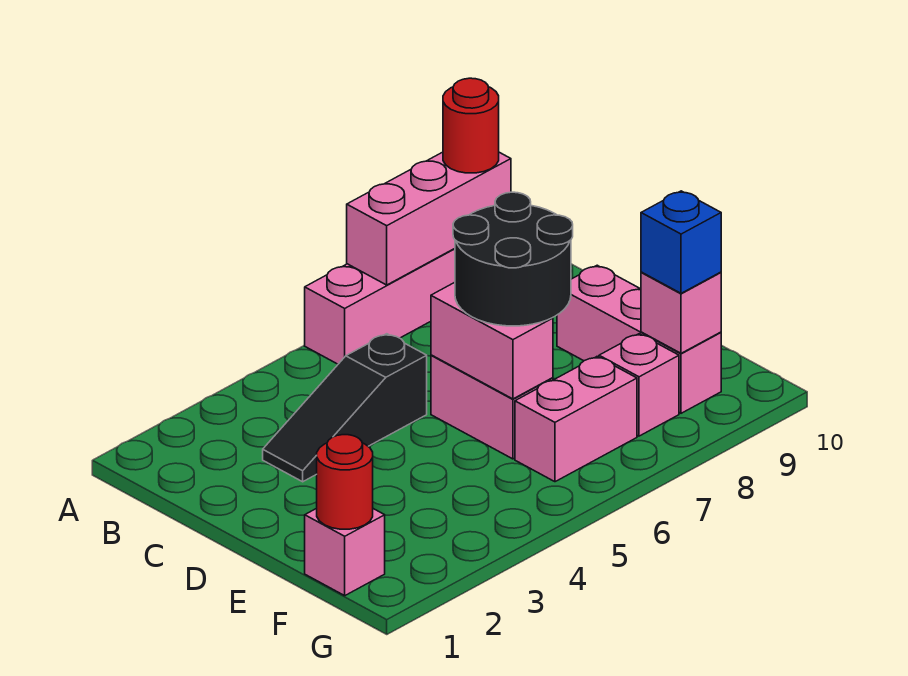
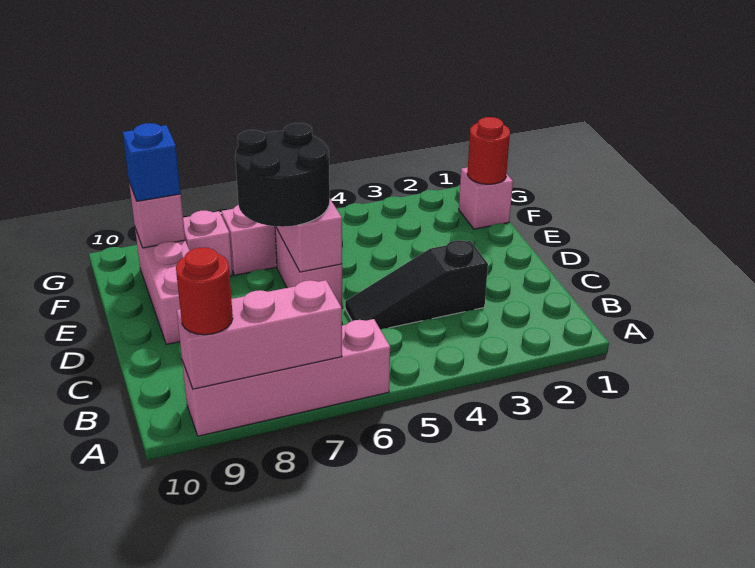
black 1x3 slope [263,334,427,482] -> black 1x3 slope turned to [345,240,488,330]

